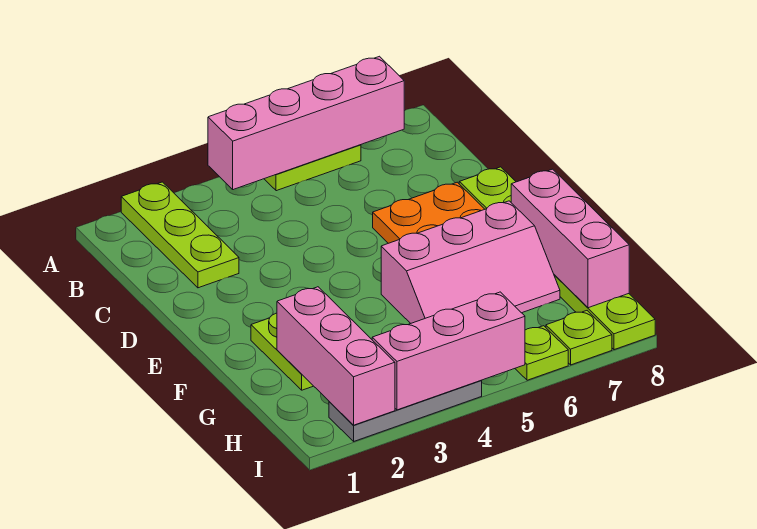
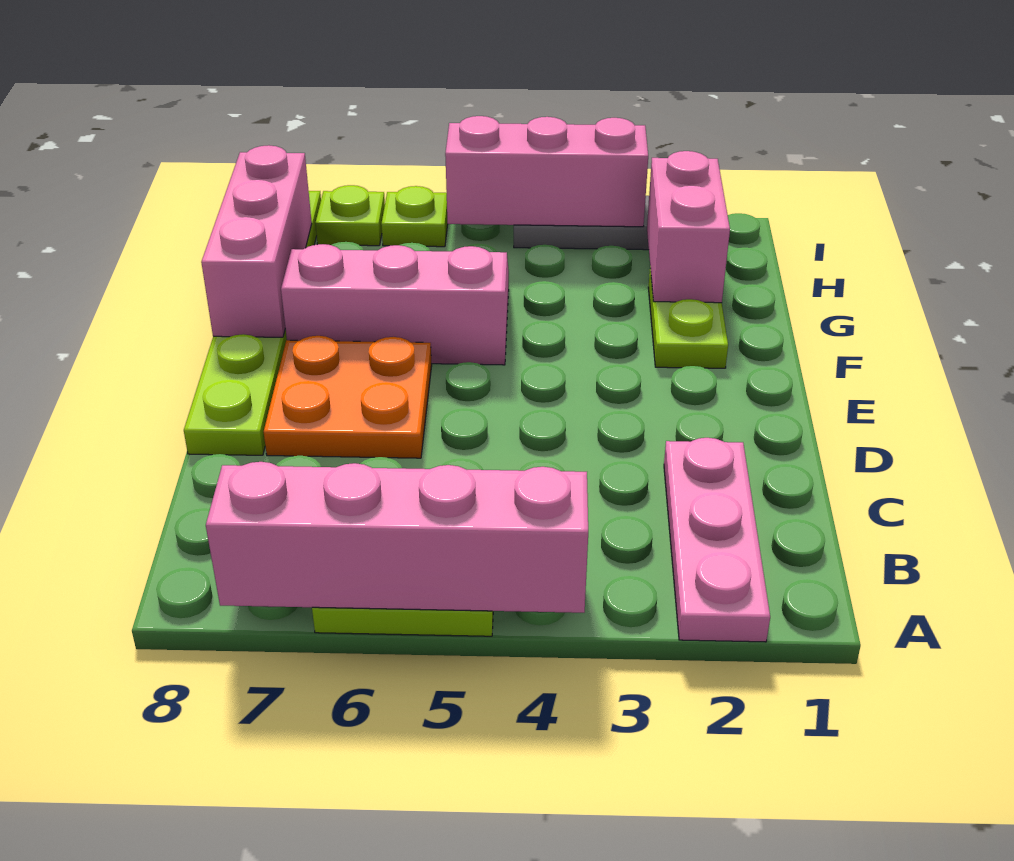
lime 1x3 plate [121,182,239,288] -> pink 1x3 plate [664,438,770,642]
pink 1x3 brick [277,287,395,425] -> pink 1x2 brick [647,151,730,303]

